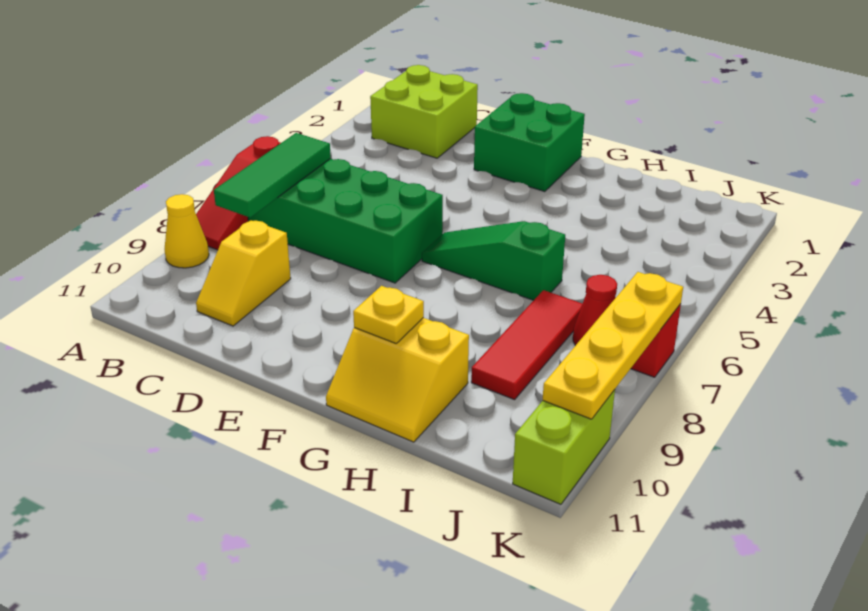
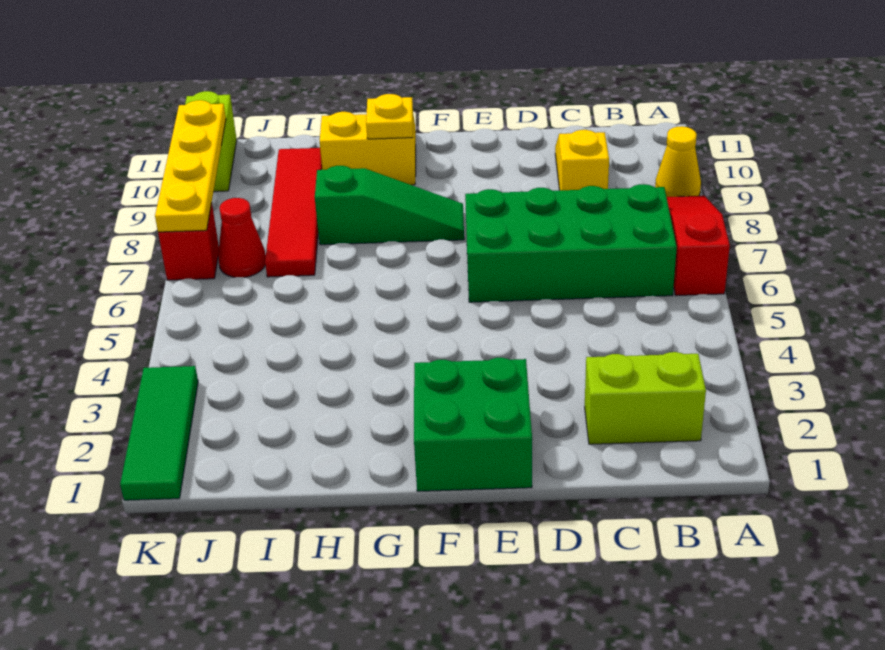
lime 2x2 brick [370,65,478,158] -> lime 1x2 brick [585,352,706,444]
green 1x3 tile [214,133,331,217] -> green 1x3 tile moved to [120,366,198,500]
green 1x3 slope [422,221,565,300] -> green 1x3 slope moved to [315,166,464,245]
red 1x3 tile [471,290,582,400] -> red 1x4 tile [265,148,322,277]

